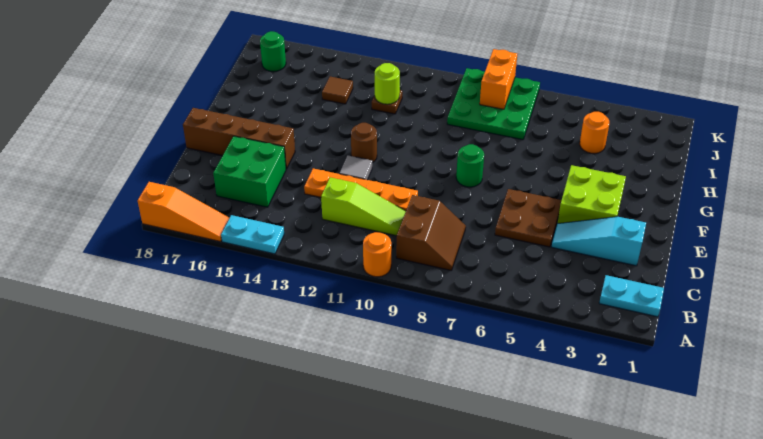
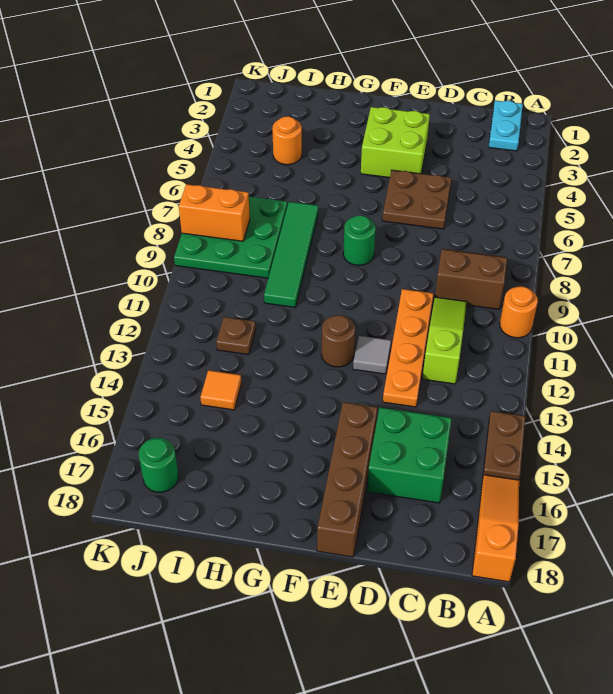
cyan 1x2 plate [221,215,284,254] -> brown 1x2 plate [483,411,525,480]
cyan 1x3 slope [552,217,646,266] -> none
none -> green 1x4 tile [264,202,318,307]
lime 1x1 round brick [375,63,400,104] -> none
brown 1x1 tile [322,77,353,104] -> orange 1x1 tile [200,370,241,410]

